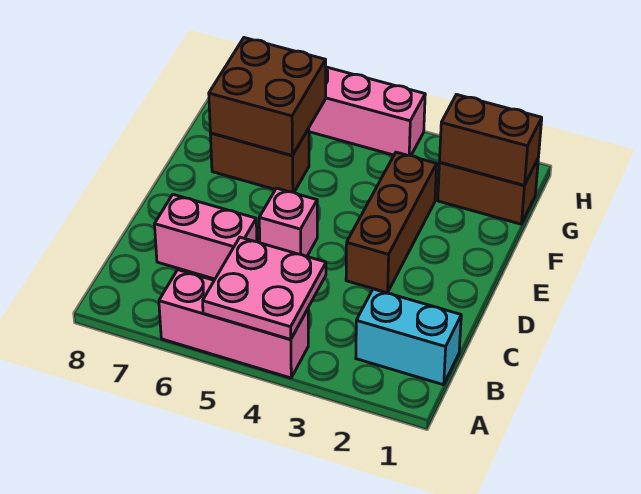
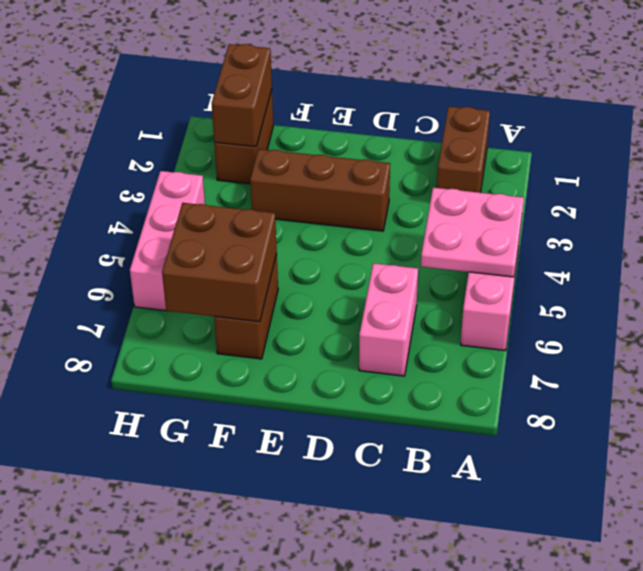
cyan 1x2 brick [356,289,461,385] -> brown 1x2 brick [437,106,490,193]
pink 1x1 brick [259,188,317,256] -> none

